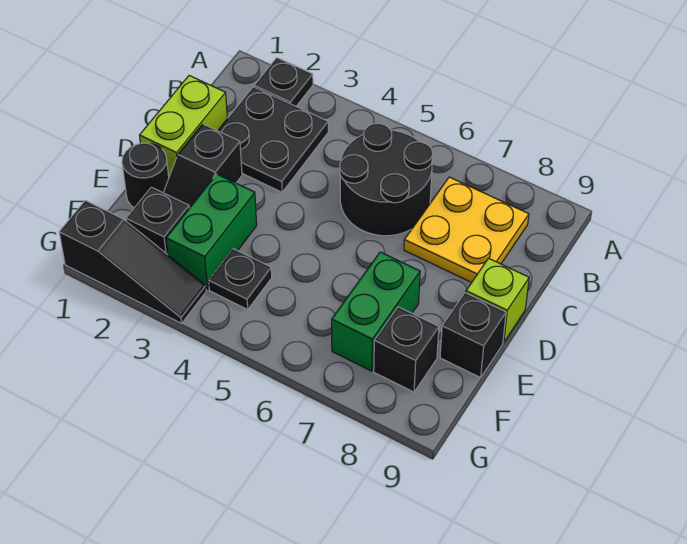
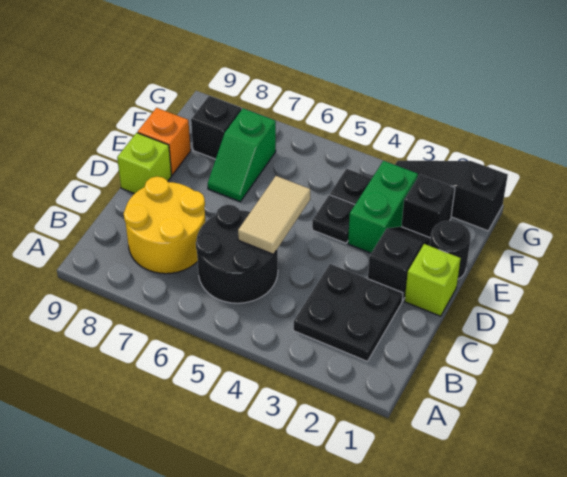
black 1x1 plate [254,58,313,106] -> black 1x1 plate moved to [312,195,355,243]
yellow 2x2 plate [404,177,529,282] -> yellow 2x2 round brick [124,177,205,274]
lime 1x2 brick [139,76,227,176] -> lime 1x1 brick [405,244,461,316]
none -> tan 1x2 tile [238,176,310,254]
green 1x2 brick [332,252,420,371] -> green 1x2 slope [208,108,276,202]
black 1x1 brick [440,293,506,378] -> orange 1x1 brick [138,108,191,175]

